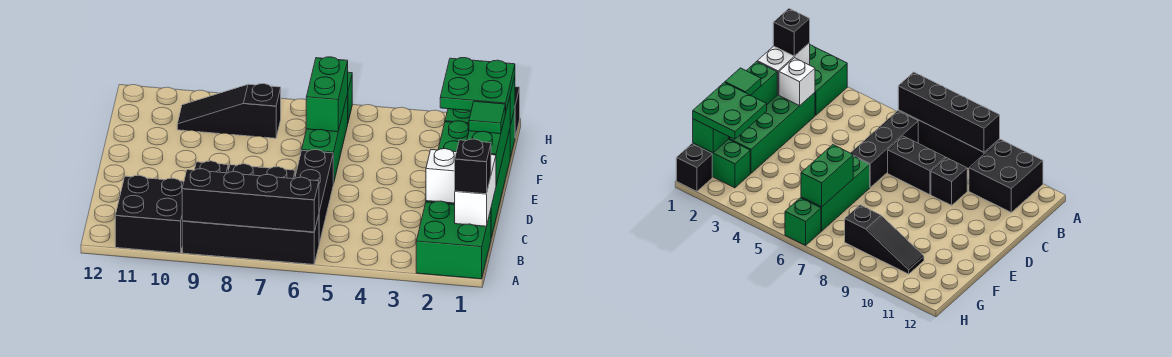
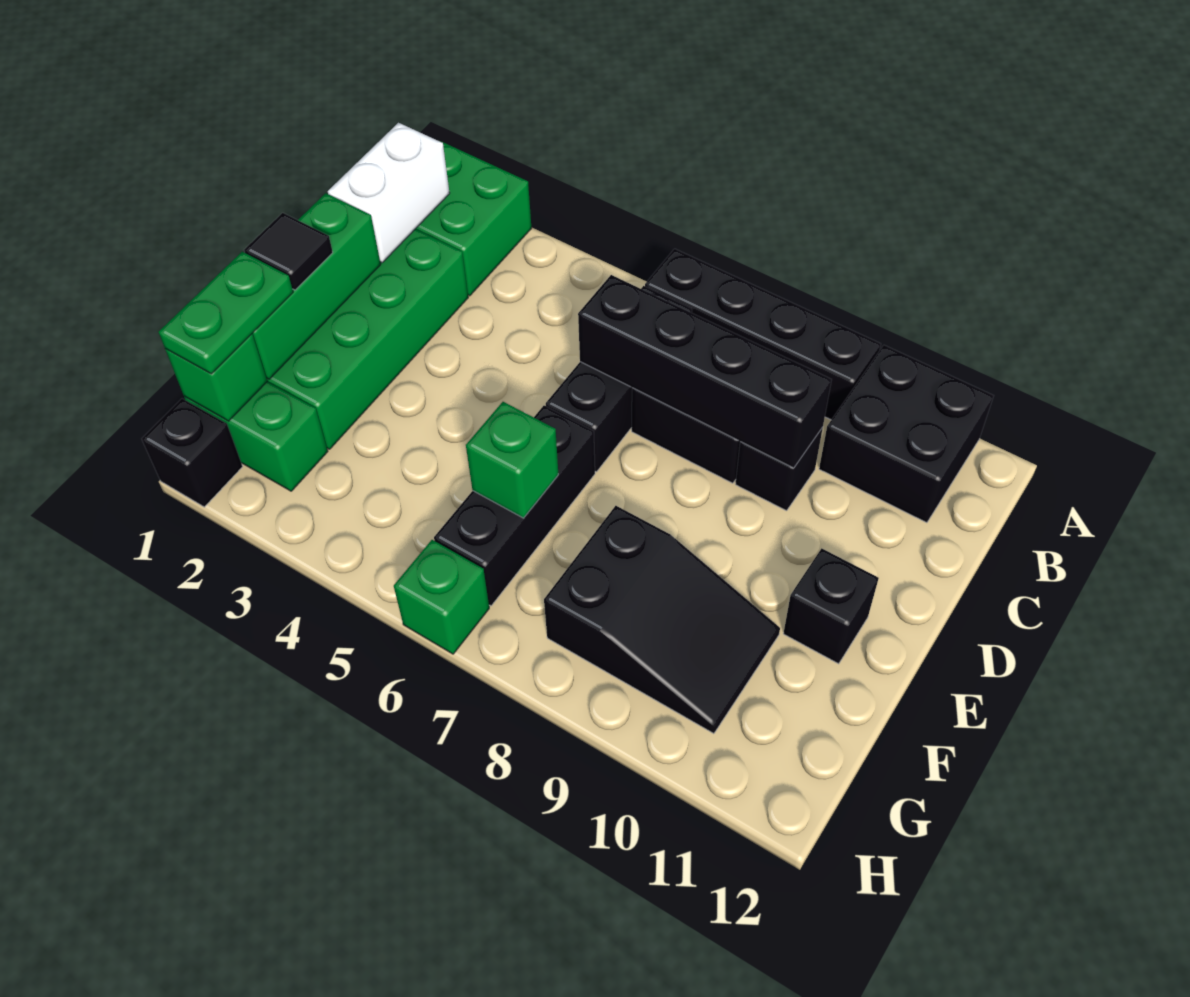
black 1x4 brick [182,169,319,232] -> black 1x4 brick moved to [578,275,832,468]
black 1x1 brick [455,139,491,194] -> black 1x1 brick moved to [783,548,879,664]
white 1x1 brick [426,149,456,203] -> none
green 1x1 tile [469,101,506,134] -> black 1x1 tile [244,213,333,290]
green 1x3 brick [302,94,348,184] -> black 1x3 brick [434,406,595,606]
green 2x2 plate [440,58,515,113] -> green 1x2 plate [159,252,293,374]
green 1x2 brick [306,57,348,132] -> green 1x1 brick [466,402,558,518]
black 1x3 slope [177,84,281,138] -> black 2x3 slope [544,506,780,734]

